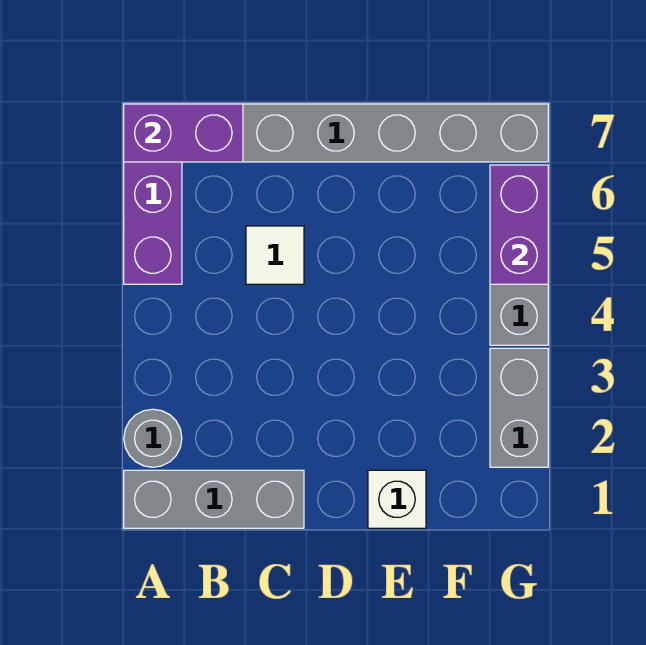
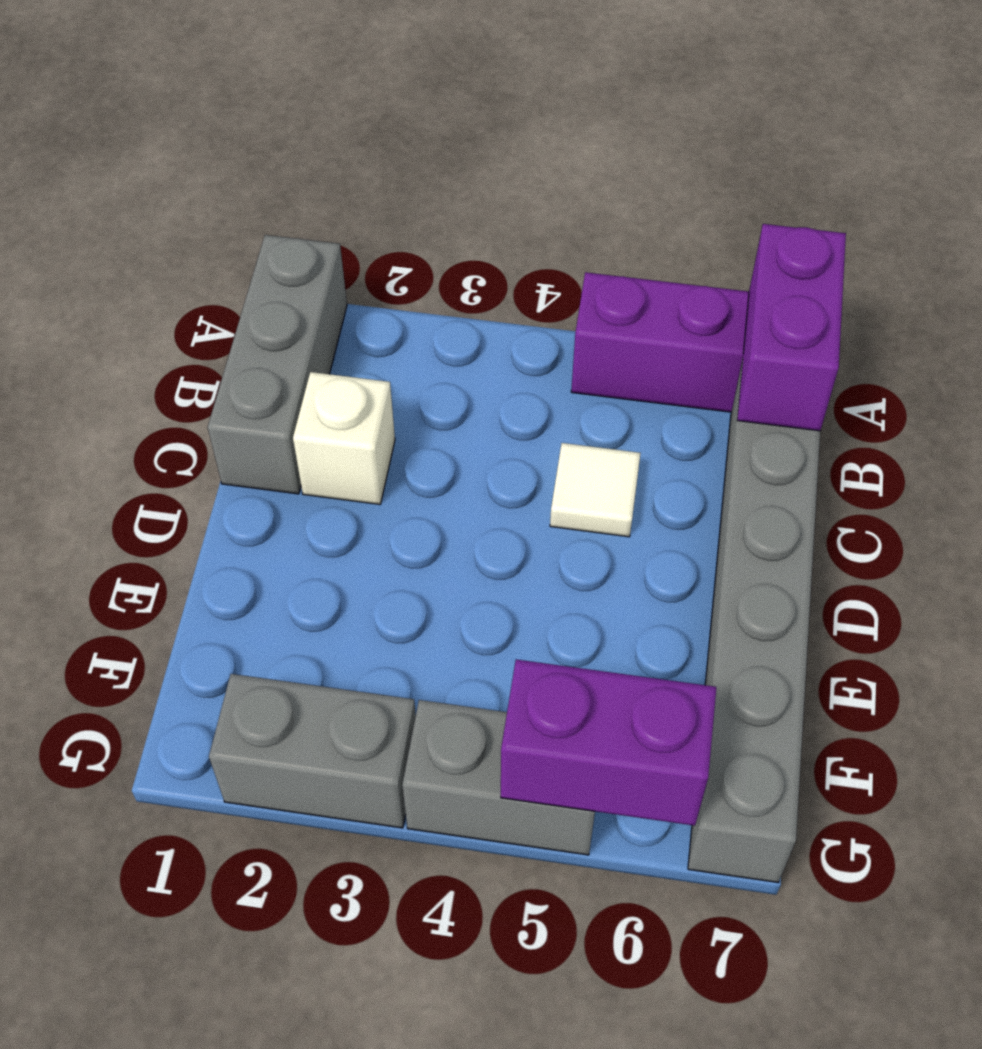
grey 1x1 round brick [124,409,182,467] -> none
white 1x1 brick [368,470,426,528] -> white 1x1 brick moved to [293,372,395,504]

